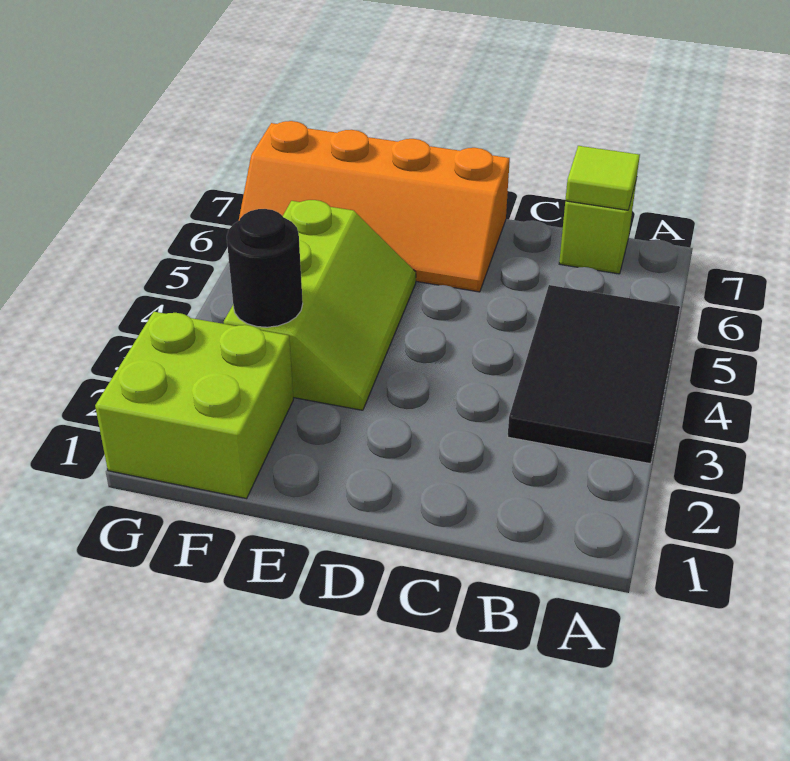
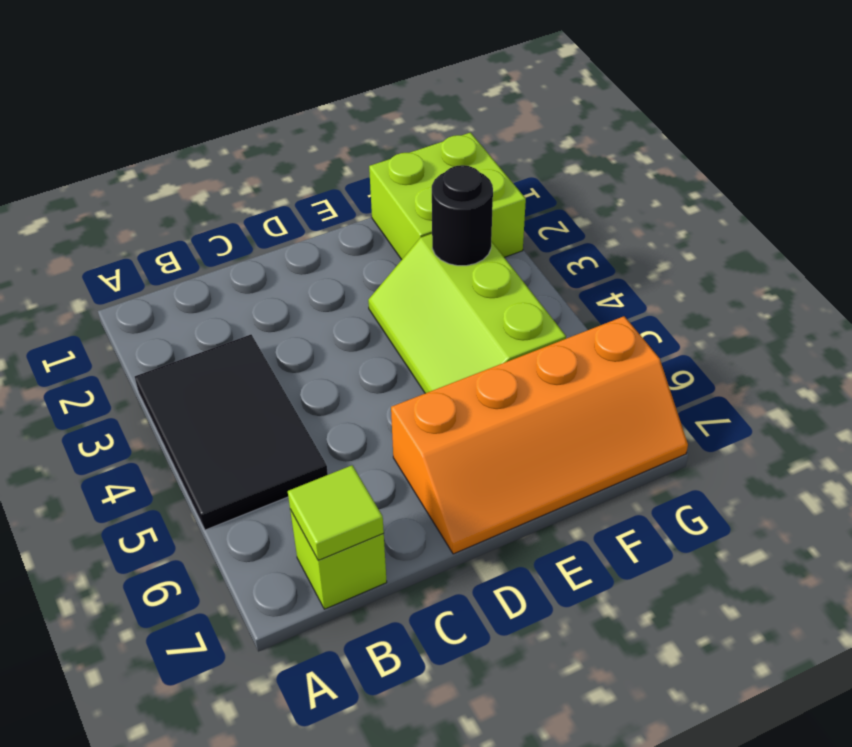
orange 2x4 slope [239,121,510,292] -> orange 2x4 slope turned to [391,316,688,554]

